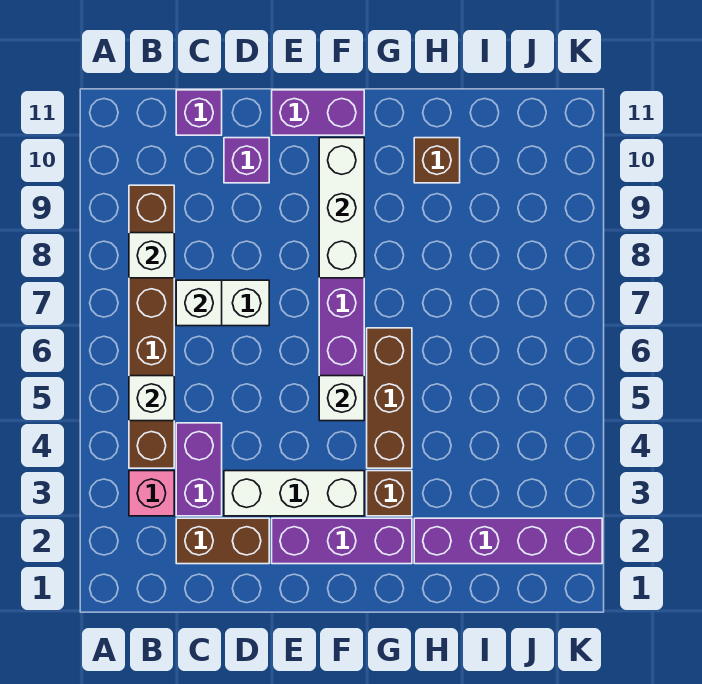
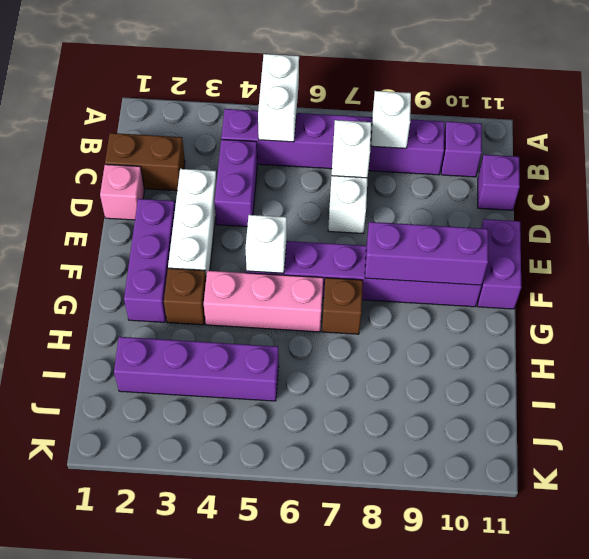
pink 1x1 brick [129,471,174,516] -> pink 1x1 brick moved to [100,164,145,220]
brown 1x6 brick [129,185,174,468] -> purple 1x6 brick [221,109,444,175]
white 1x1 brick [129,376,174,421] -> white 1x2 brick [258,54,299,142]
brown 1x2 brick [176,518,269,564] -> brown 1x2 brick turned to [105,133,185,191]
purple 1x2 brick [176,423,222,516] -> purple 1x2 brick turned to [215,139,257,227]
purple 1x1 brick [224,138,269,183] -> purple 1x1 brick moved to [441,121,482,177]
white 1x3 brick [319,138,364,278] -> purple 1x3 brick [365,222,488,285]
brown 1x3 brick [367,328,412,468] -> pink 1x3 brick [204,271,323,332]
purple 1x4 brick [414,518,602,564] -> purple 1x4 brick turned to [114,337,279,401]
brown 1x1 brick [414,138,460,183] -> brown 1x1 brick moved to [322,278,363,334]

